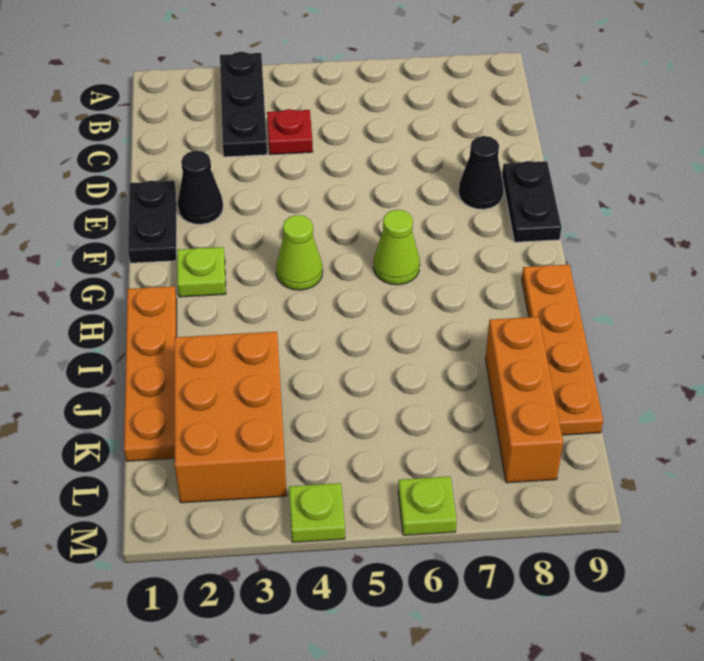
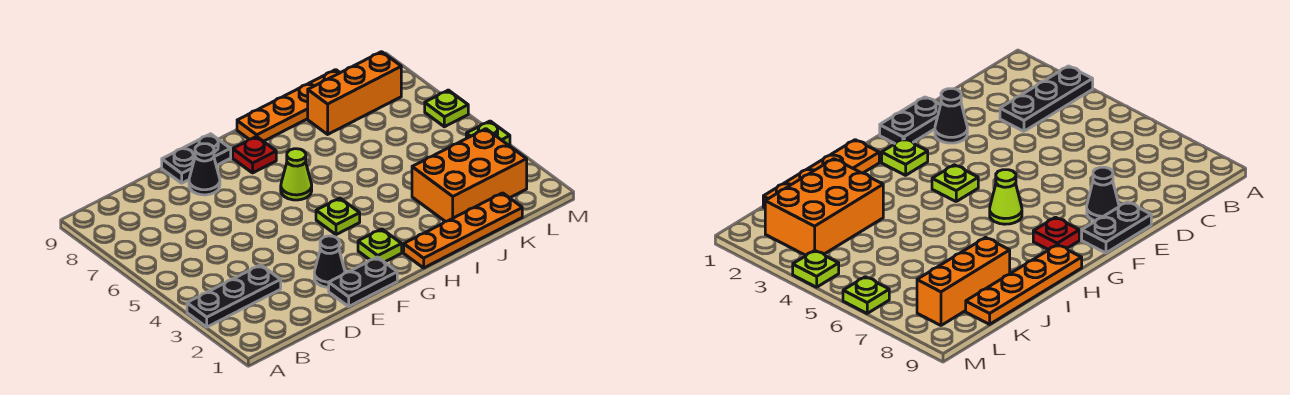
red 1x1 plate [267,109,313,155] -> red 1x1 plate moved to [233,136,276,173]
lime 1x1 cone [276,215,323,290] -> lime 1x1 plate [316,198,360,235]

